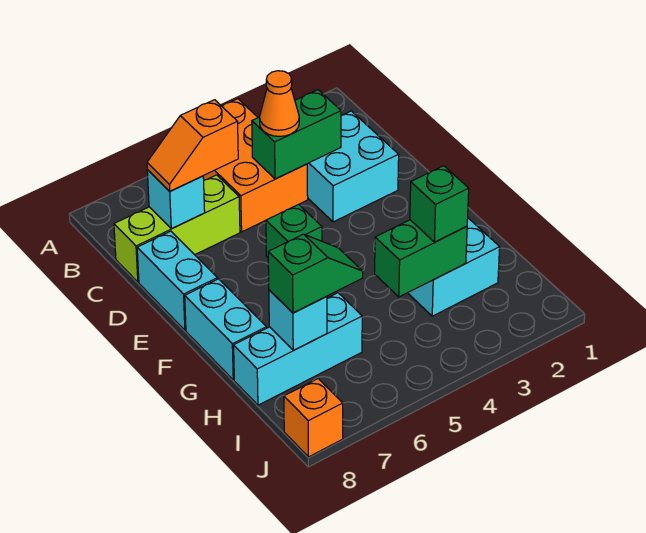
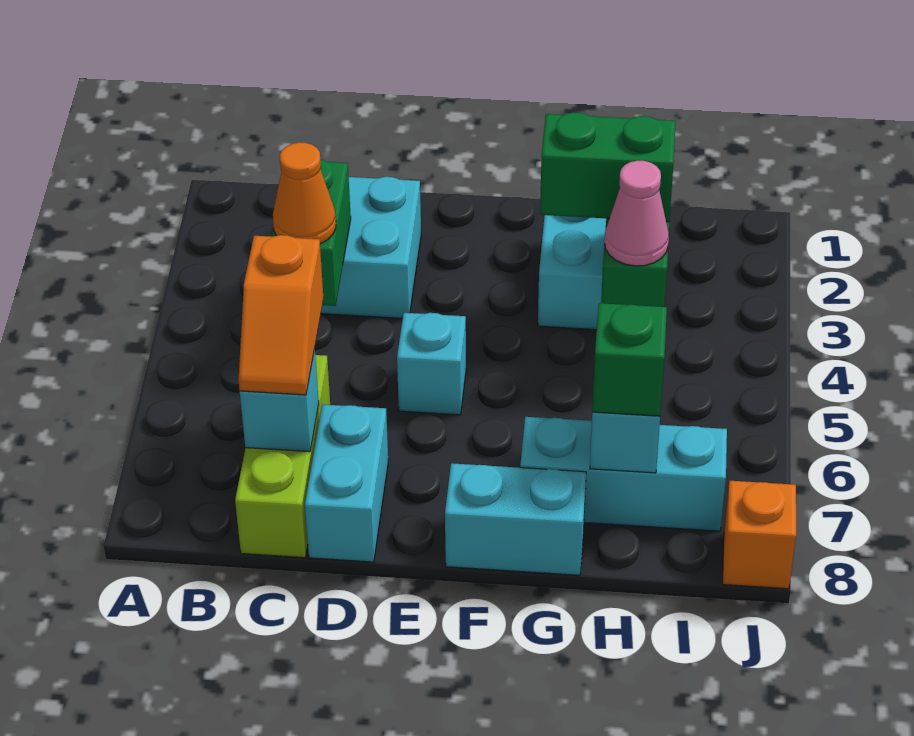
orange 2x3 brick [203,99,308,232] -> none
cyan 1x2 brick [137,231,217,330] -> cyan 1x2 brick turned to [305,404,388,562]
green 1x1 brick [266,204,322,257] -> cyan 1x1 brick [397,313,466,415]
green 1x1 brick [410,166,469,242] -> green 1x2 brick [540,112,675,222]
none -> pink 1x1 cone [605,161,669,266]
cyan 1x3 brick [234,293,362,405] -> cyan 1x3 brick turned to [520,417,727,531]

